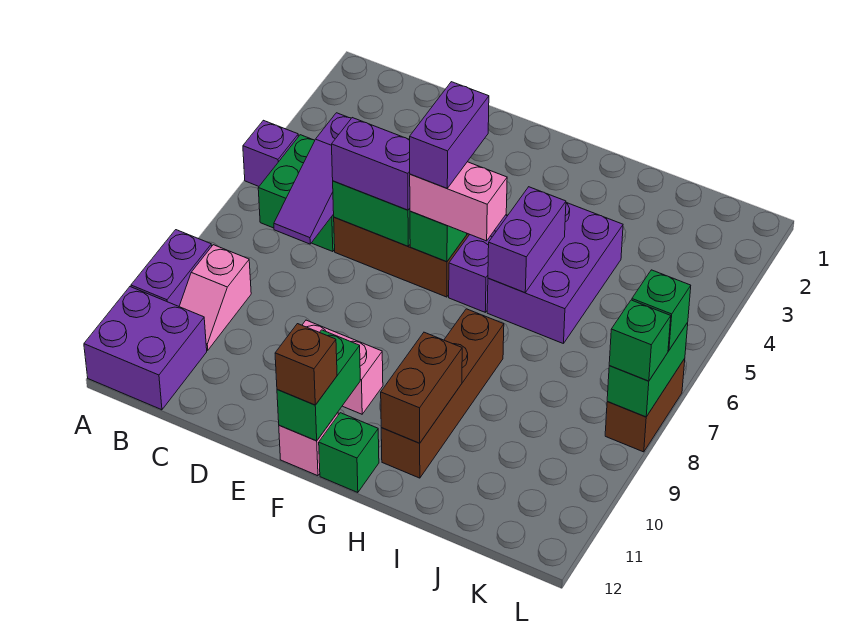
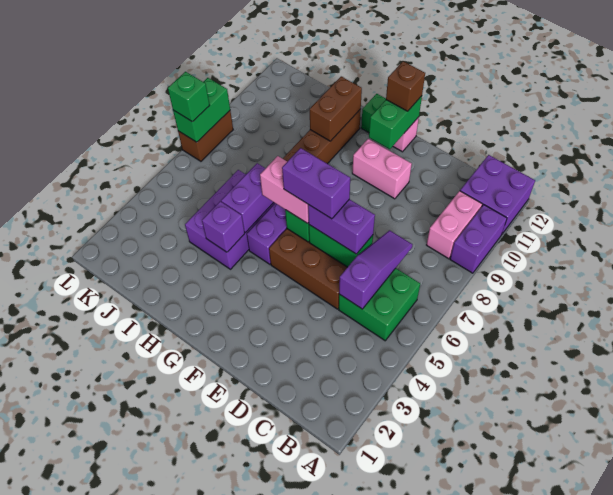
purple 1x1 brick [243,120,298,186] -> purple 1x1 brick moved to [202,201,245,252]
pink 1x2 slope [179,245,251,350] -> pink 1x2 brick [427,191,482,259]
purple 1x2 brick [410,82,489,188] -> purple 1x2 brick turned to [282,148,350,219]
green 1x1 brick [609,300,671,381] -> none

